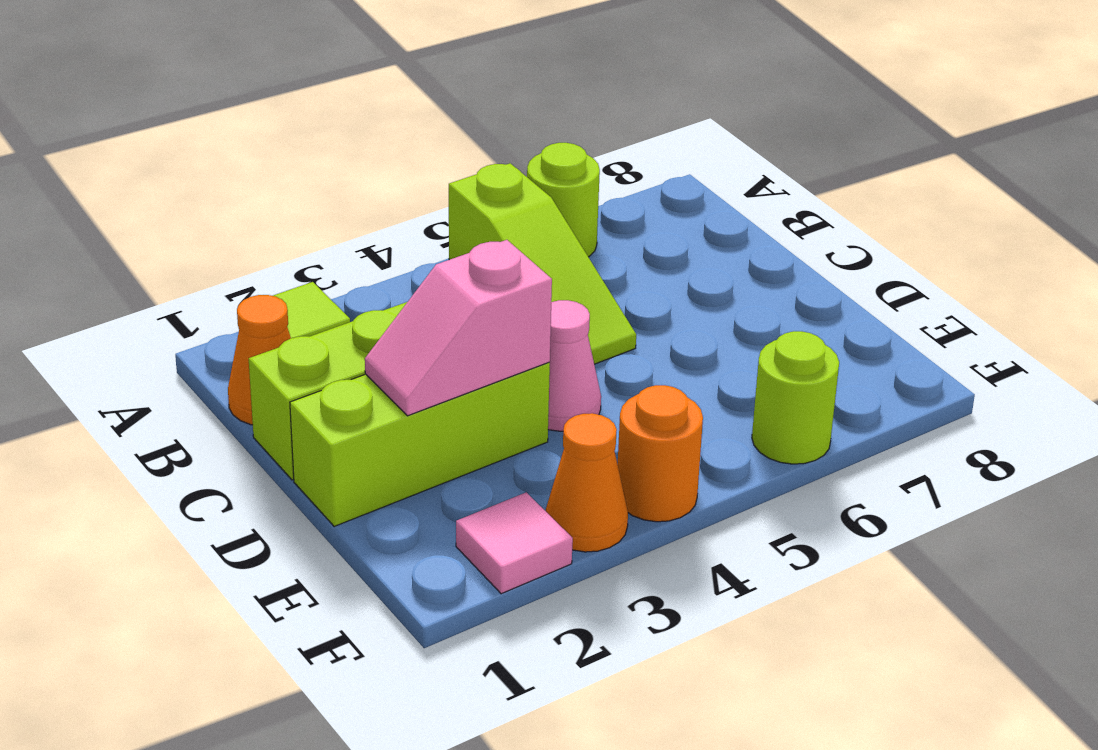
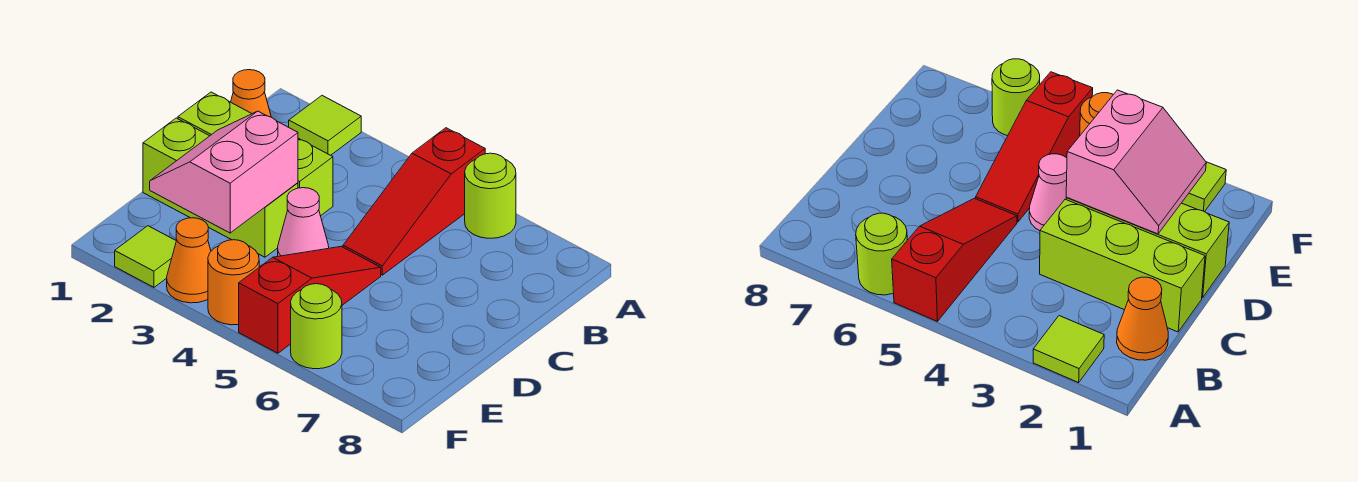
lime 1x3 slope [449,163,636,364] -> red 1x3 slope [343,128,485,275]
pink 1x2 slope [365,240,552,416] -> pink 2x2 slope [150,111,298,233]
none -> red 1x3 slope [239,246,381,353]
pink 1x1 tile [456,492,573,594] -> lime 1x1 tile [115,226,176,287]

